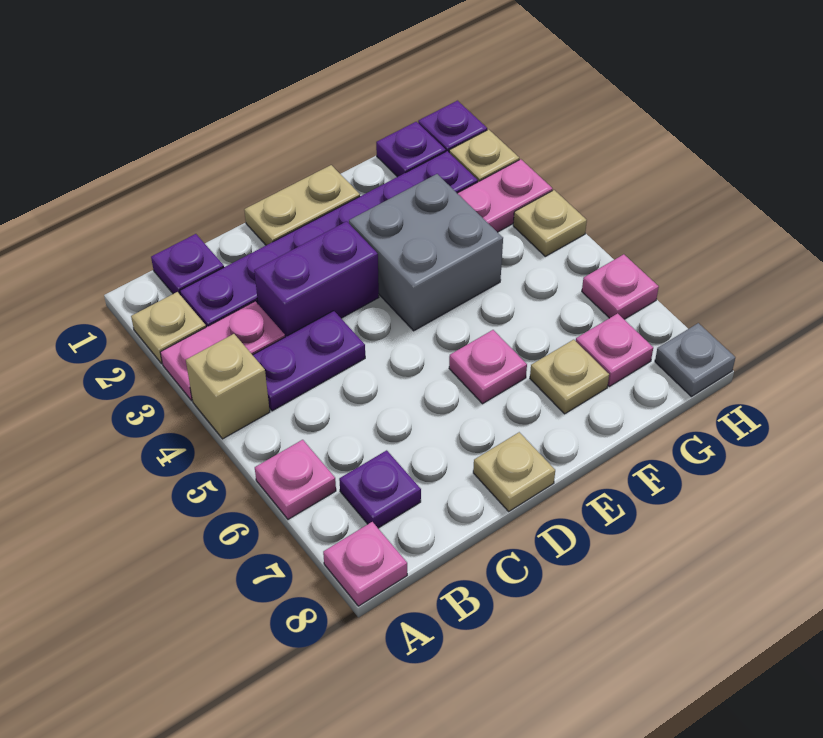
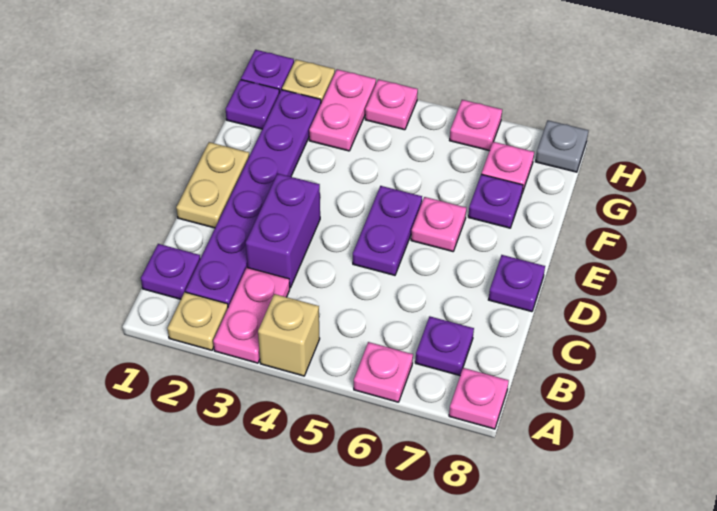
purple 1x2 plate [253,311,365,411] -> purple 1x2 plate moved to [353,186,422,275]
tan 1x1 plate [473,432,555,511] -> purple 1x1 plate [488,255,545,312]
grey 2x2 brick [349,174,503,331] -> none
tan 1x1 plate [530,340,609,414] -> purple 1x1 plate [468,174,523,228]
tan 1x1 plate [513,190,587,256] -> pink 1x1 plate [365,79,418,130]

